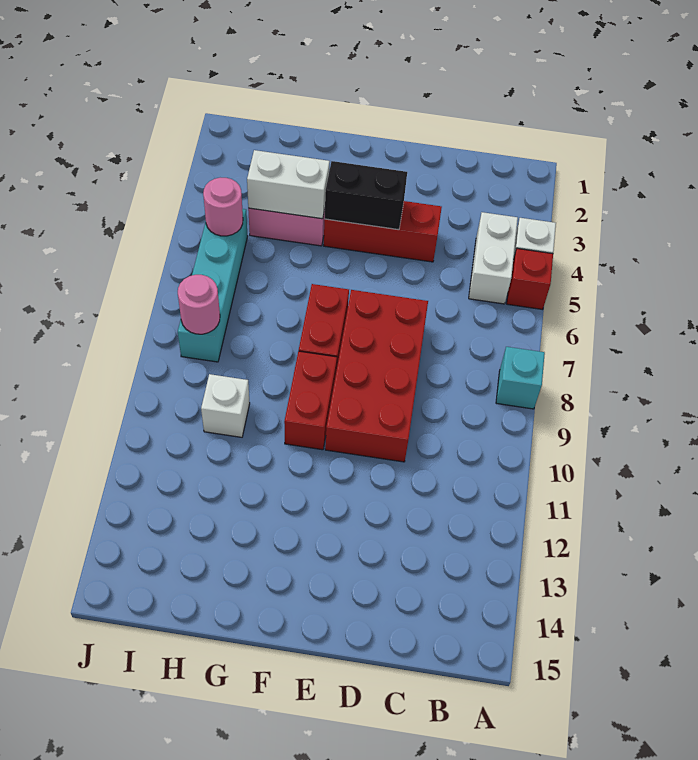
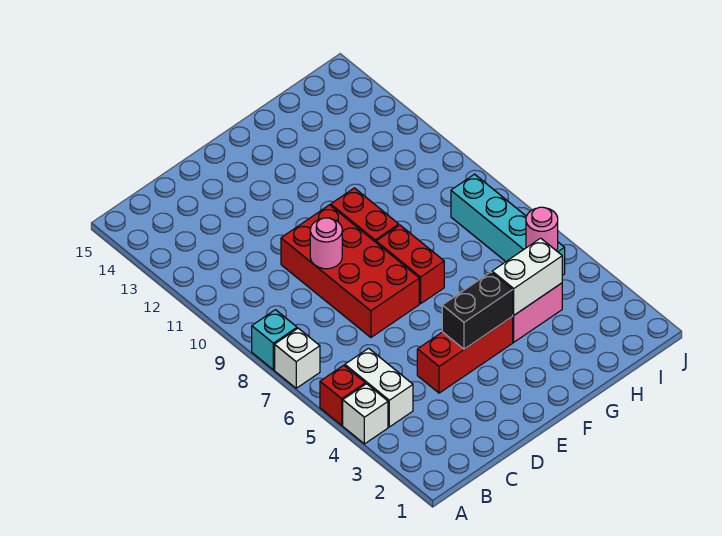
white 1x1 brick [201,374,250,437] -> white 1x1 brick moved to [275,328,320,388]
pink 1x1 round brick [178,275,220,334] -> pink 1x1 round brick moved to [310,218,342,269]

